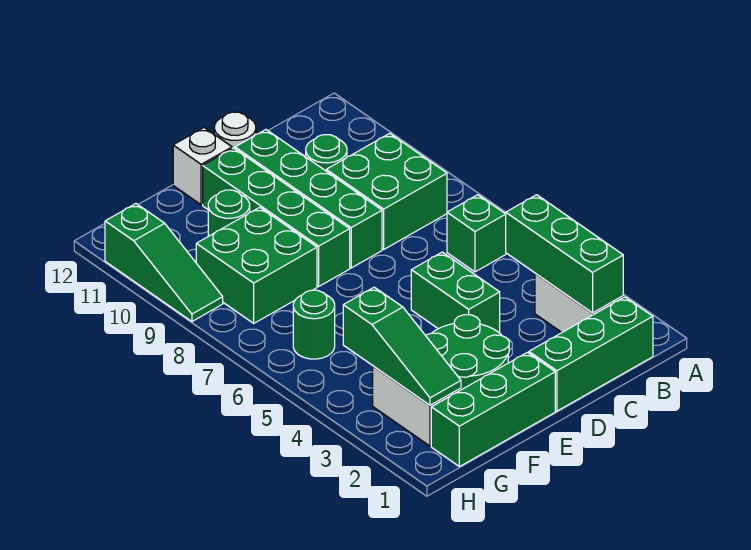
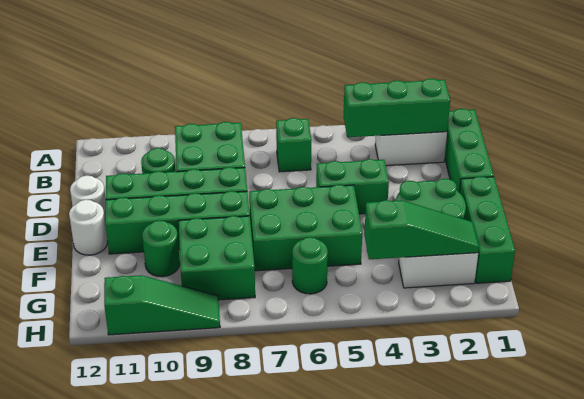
none -> green 2x3 brick [249,185,362,271]
white 1x1 brick [173,128,232,205] -> white 1x1 round brick [69,200,108,255]

